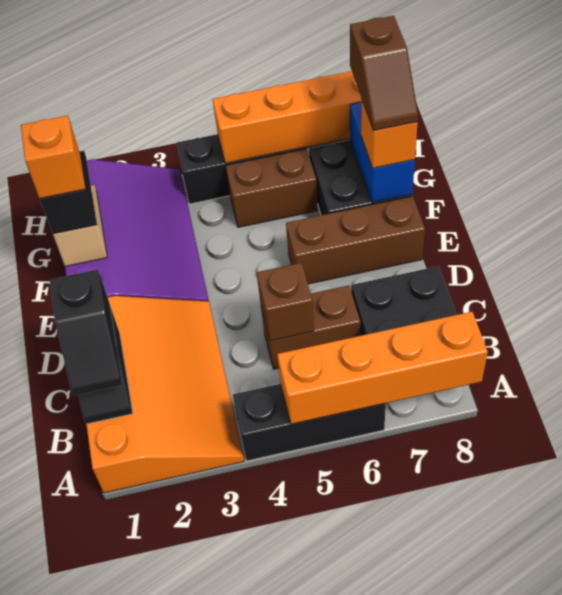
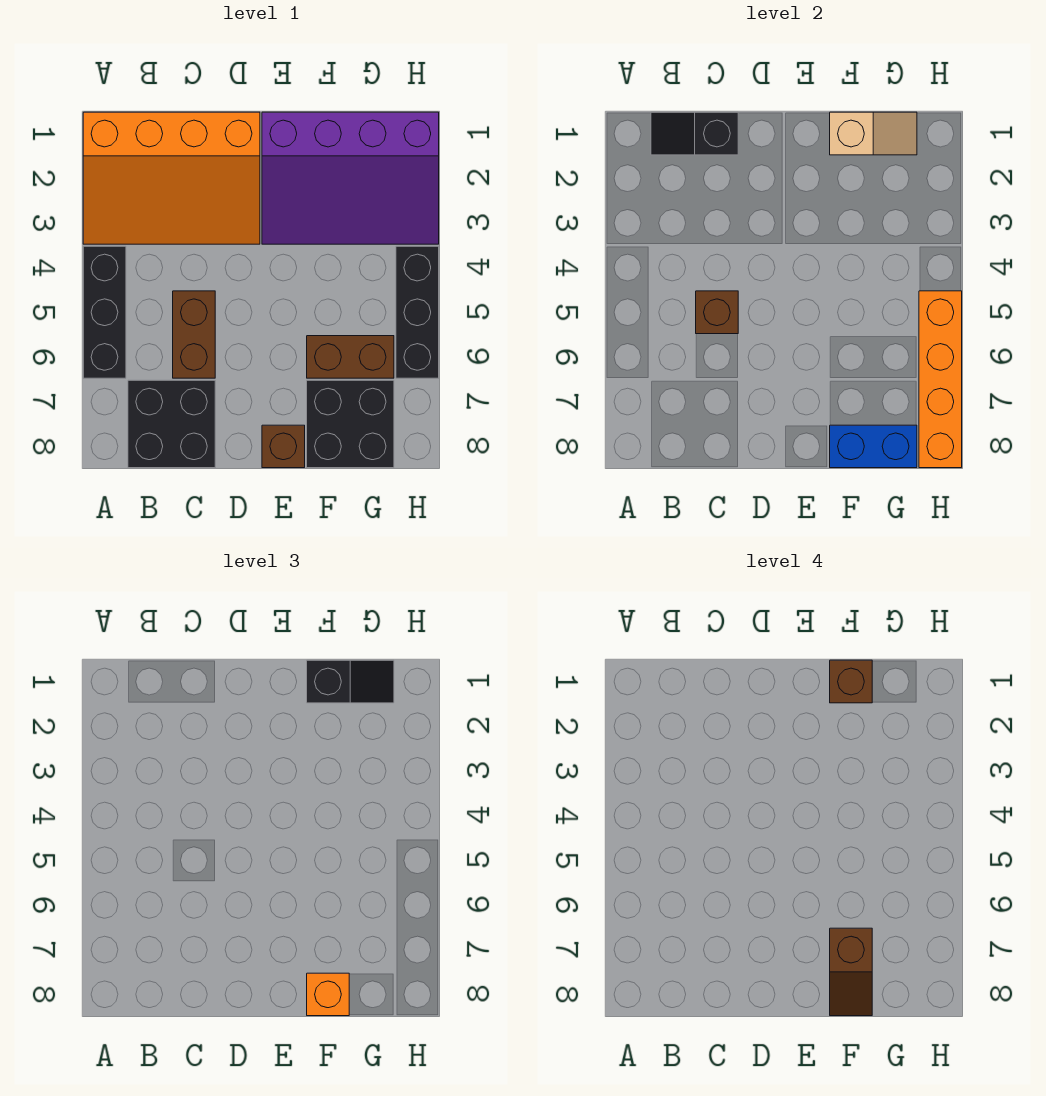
orange 1x4 brick [277,312,488,424] -> none
black 1x2 slope [50,270,122,395] -> none
brown 1x3 brick [286,196,425,284] -> brown 1x1 brick [262,425,305,468]
orange 1x1 brick [21,116,86,199] -> brown 1x1 brick [830,660,872,703]
brown 1x2 slope [350,16,418,131] -> brown 1x2 slope turned to [830,928,872,1016]
brown 1x2 brick [226,149,318,227] -> brown 1x2 brick turned to [307,336,394,378]

